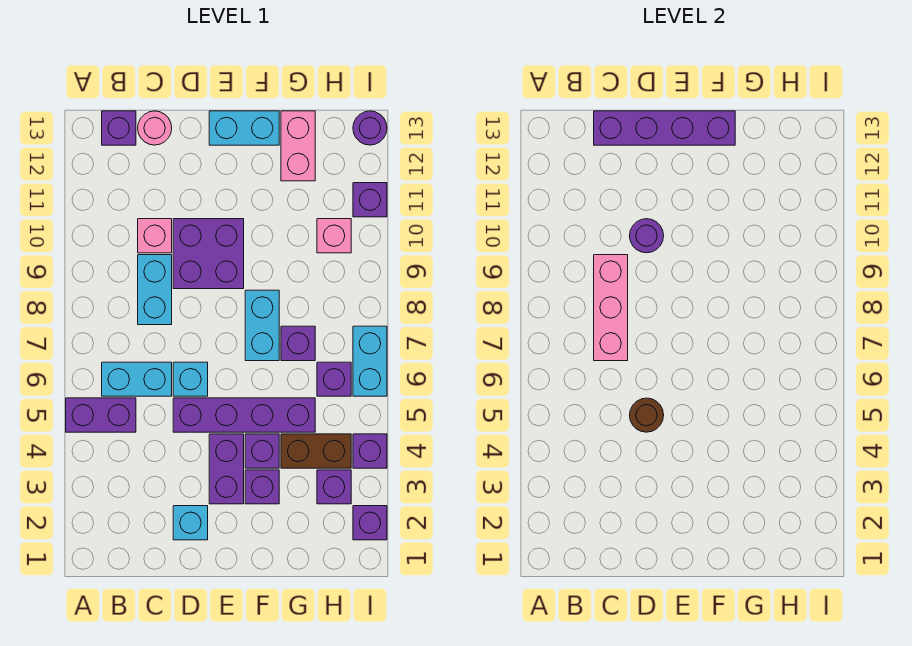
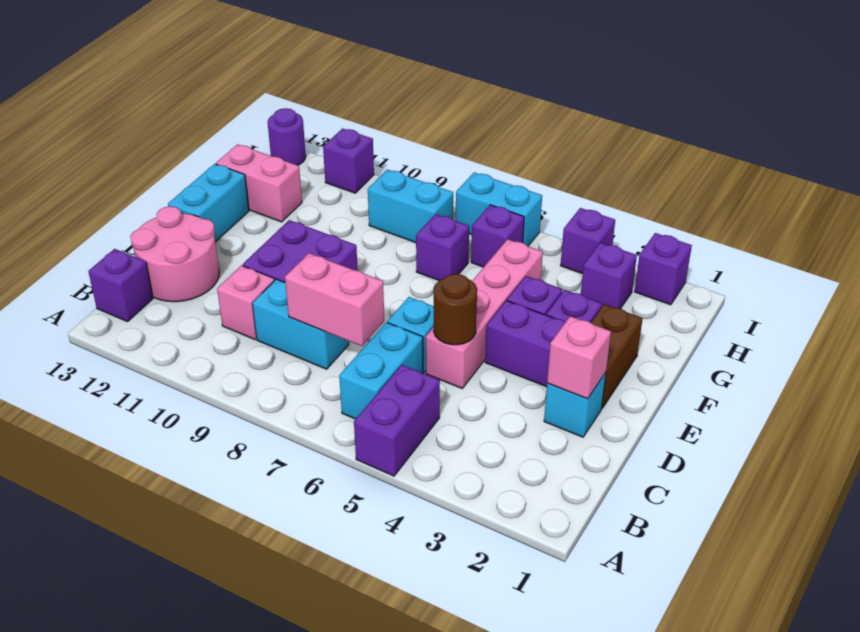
pink 1x3 brick [594,255,628,361] -> pink 1x2 brick [285,253,384,346]
pink 1x1 round brick [138,111,172,145] -> pink 2x2 round brick [130,206,219,302]
purple 1x4 brick [594,111,735,145] -> none
purple 1x4 brick [173,398,315,432] -> pink 1x4 brick [426,239,543,388]
purple 1x1 round brick [630,219,664,253] -> none
cyan 1x2 brick [245,290,279,361] -> cyan 1x2 brick moved to [368,170,453,243]
brown 1x2 brick [281,434,351,468] -> brown 1x2 brick moved to [591,304,643,408]
pink 1x1 brick [317,219,351,253] -> pink 1x1 brick moved to [547,316,611,399]

